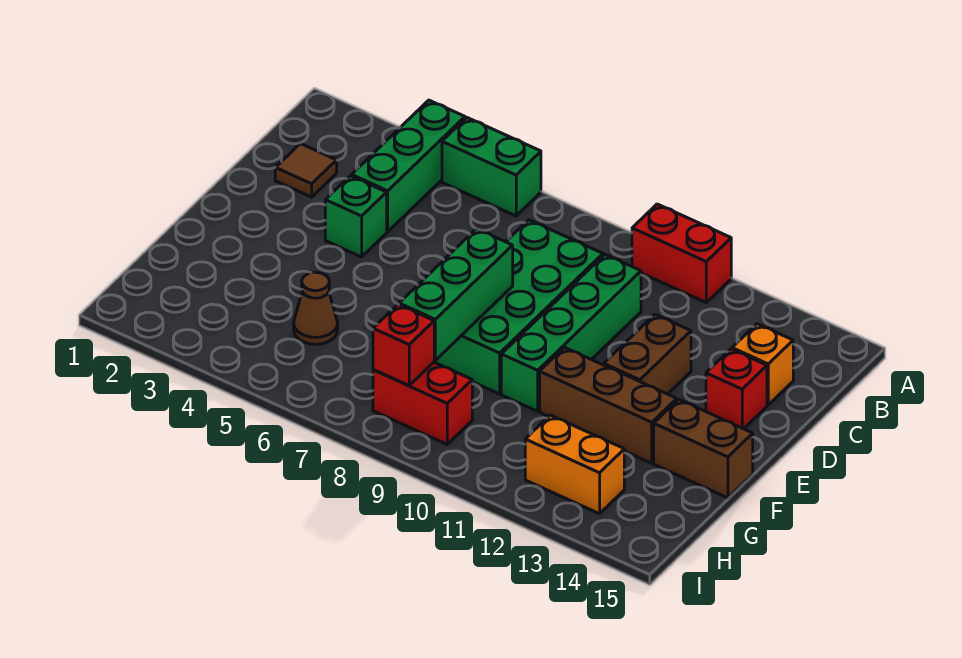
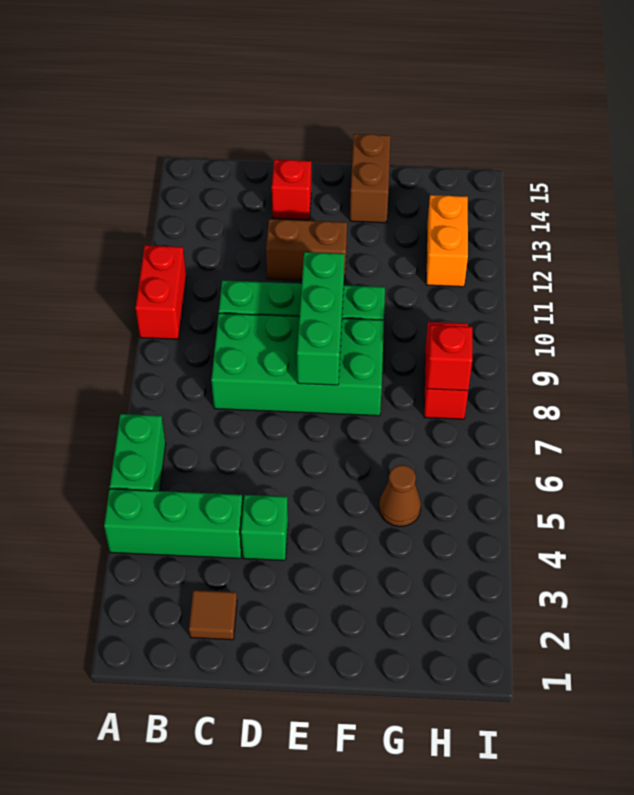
orange 1x1 brick [732,324,793,405] -> none
green 1x3 brick [399,229,513,360] -> green 1x3 brick turned to [297,252,344,385]
brown 1x3 brick [540,347,677,463] -> none

